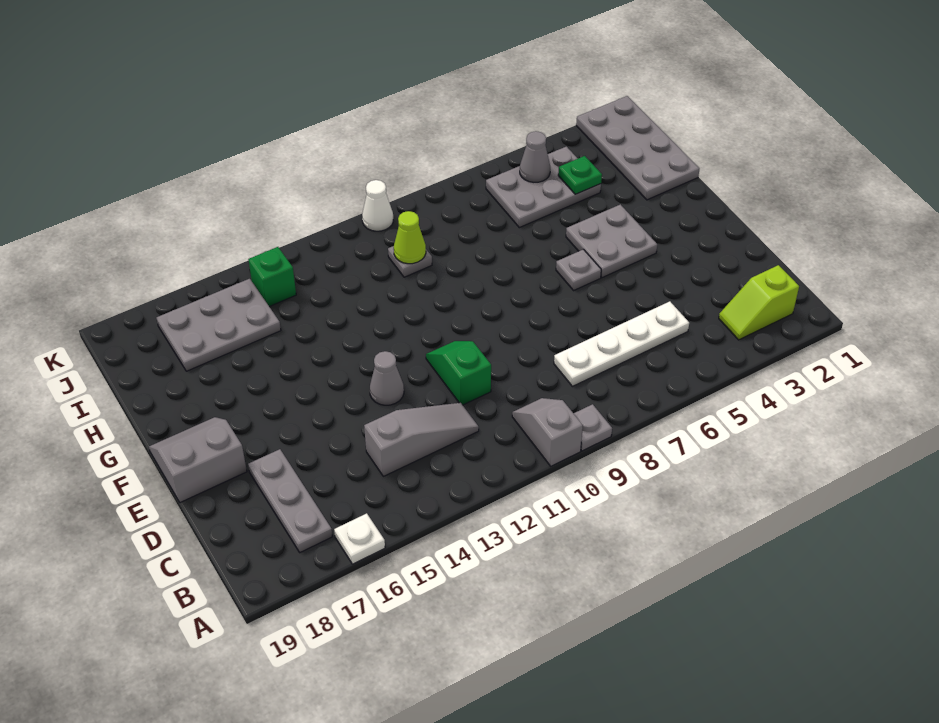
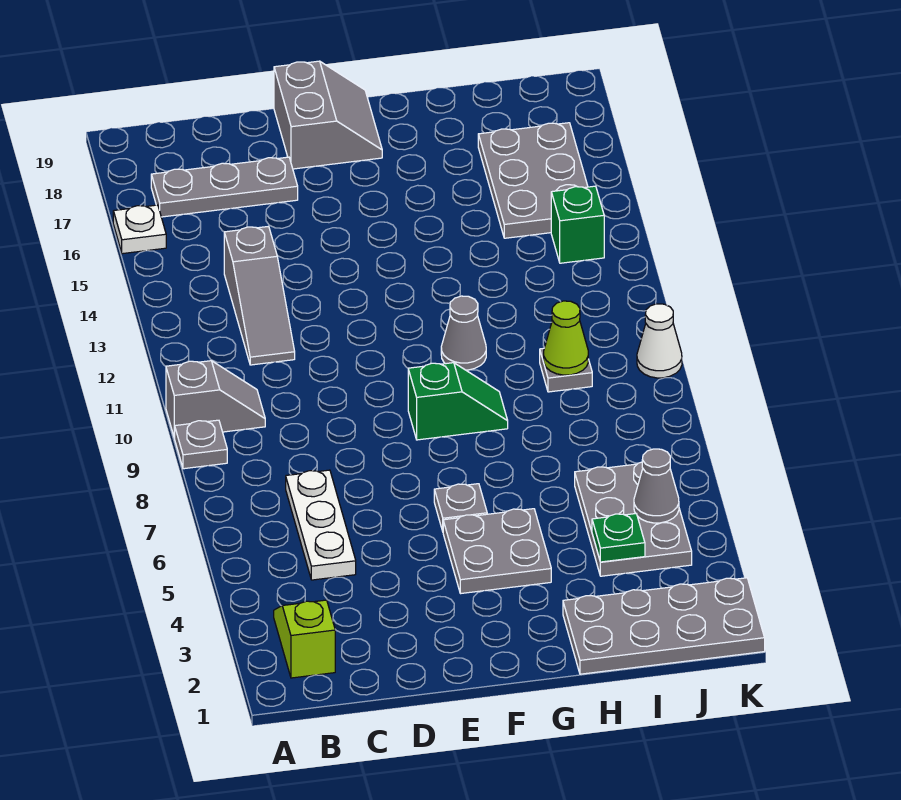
white 1x4 plate [554,301,689,386] -> white 1x3 plate [286,470,356,580]
green 1x2 slope [426,341,491,405] -> green 1x2 slope moved to [408,363,508,440]
grey 1x1 cone [370,351,404,405] -> grey 1x1 cone moved to [441,296,486,370]

